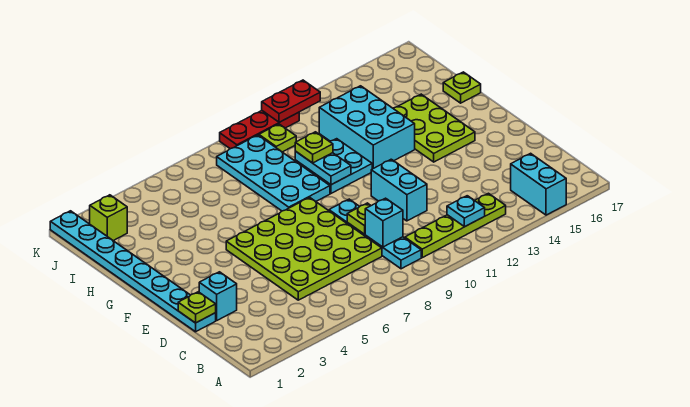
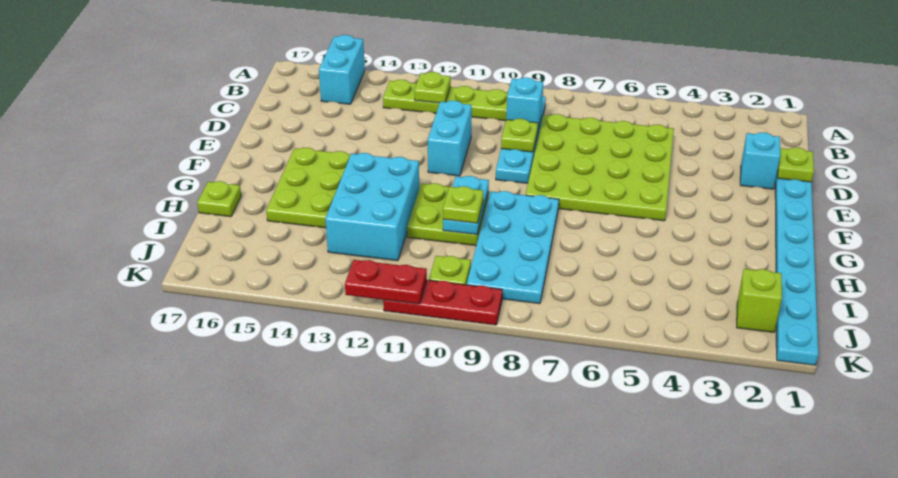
cyan 1x1 plate [447,196,485,227] -> lime 1x1 plate [414,72,451,103]
cyan 2x2 plate [295,139,372,193] -> lime 2x2 plate [407,183,489,246]

